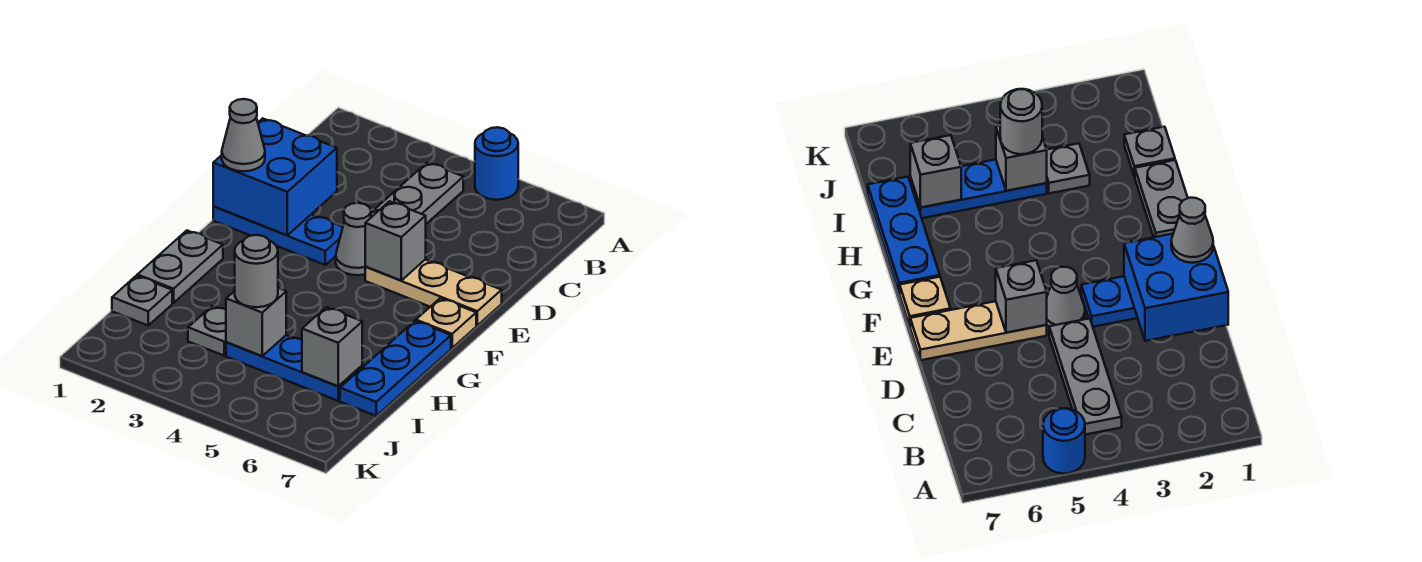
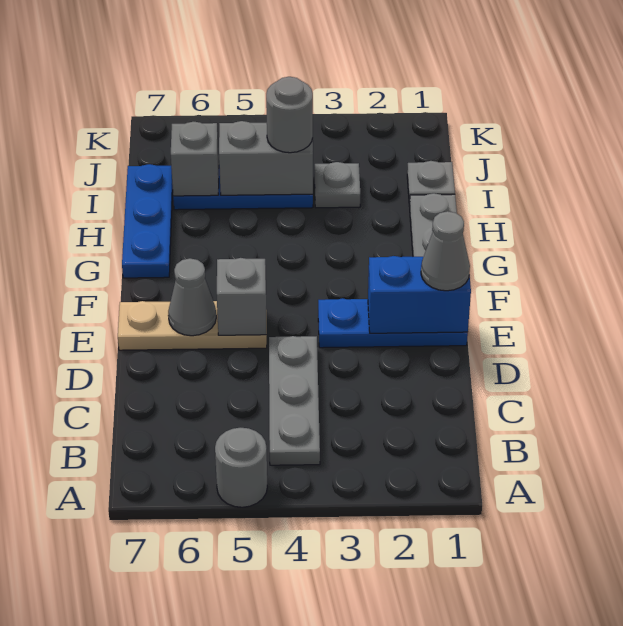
blue 1x1 round brick [475,127,518,200] -> grey 1x1 round brick [215,428,267,507]
blue 2x2 brick [213,118,337,235] -> blue 1x2 brick [368,256,471,333]
grey 1x1 cone [336,203,371,275] -> grey 1x1 cone moved to [168,258,216,336]
tan 1x1 plate [416,298,476,348] -> none
grey 1x1 brick [226,288,286,356] -> grey 1x2 brick [219,121,313,195]

